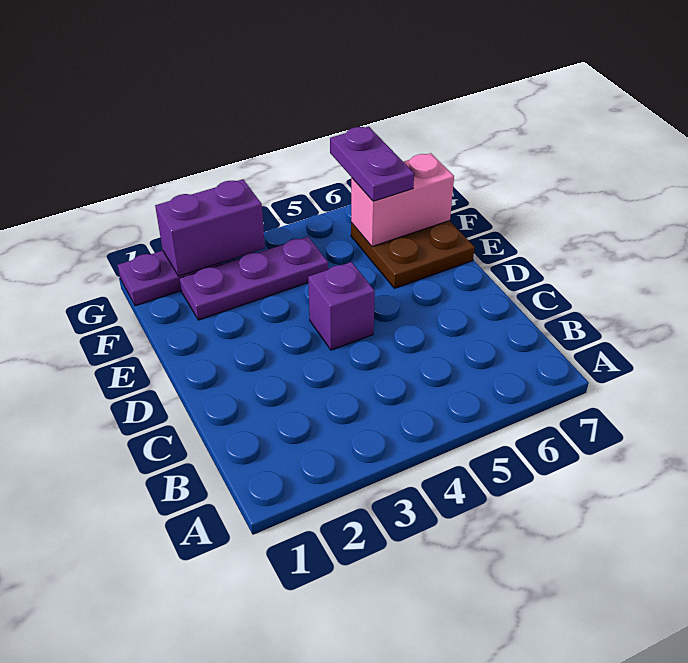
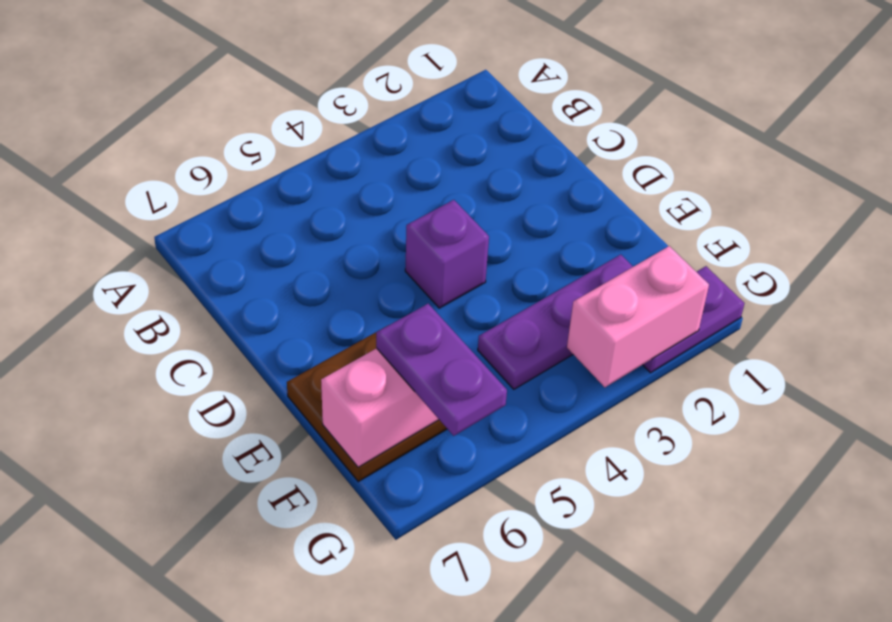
purple 1x2 brick [155,179,265,276] -> pink 1x2 brick [567,246,709,387]

